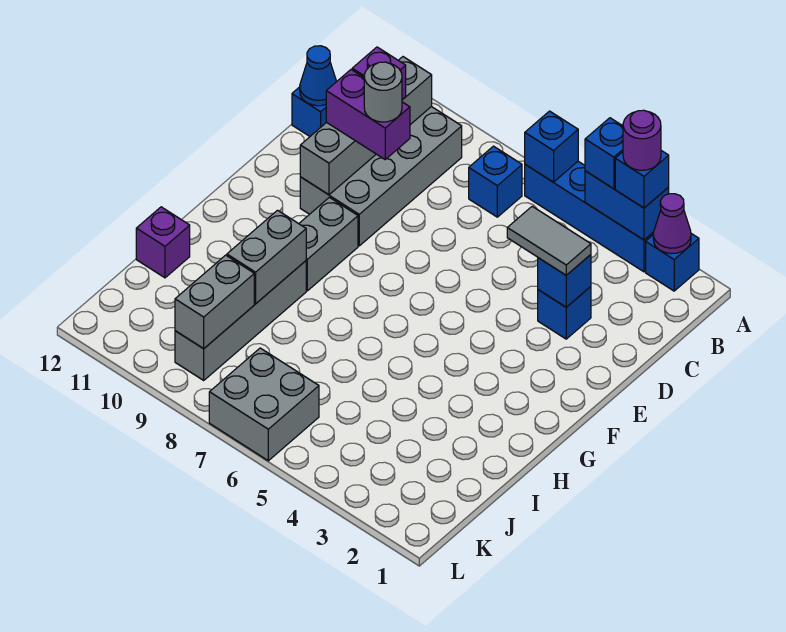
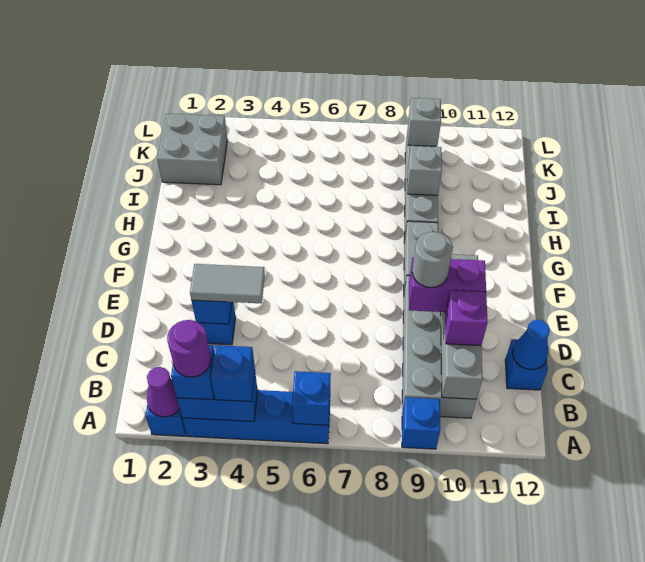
blue 1x1 brick [469,146,522,217] -> blue 1x1 brick moved to [402,397,440,449]
grey 1x2 brick [227,210,306,304] -> grey 1x1 brick [407,146,442,195]
purple 1x1 brick [136,207,190,278] -> none
grey 1x2 brick [175,255,254,349] -> grey 1x1 brick [408,98,441,147]
grey 2x2 brick [209,348,319,461] -> grey 2x2 brick moved to [157,114,227,185]

